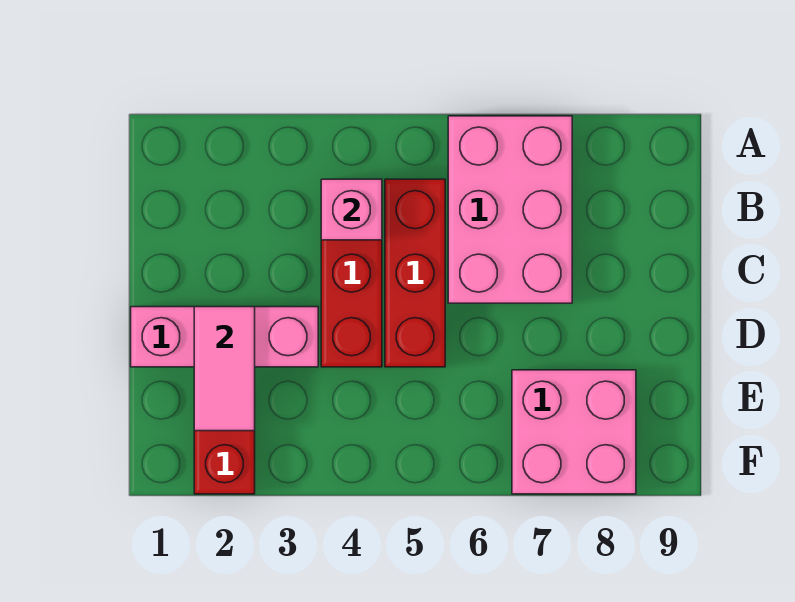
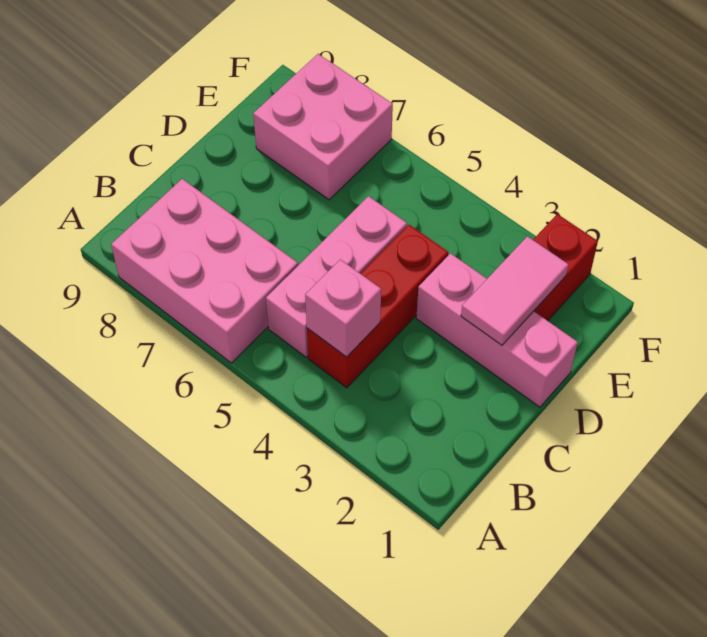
pink 2x3 brick [448,116,572,303] -> pink 2x3 brick turned to [111,179,298,363]
red 1x3 brick [385,179,445,367] -> pink 1x3 brick [266,196,407,357]

